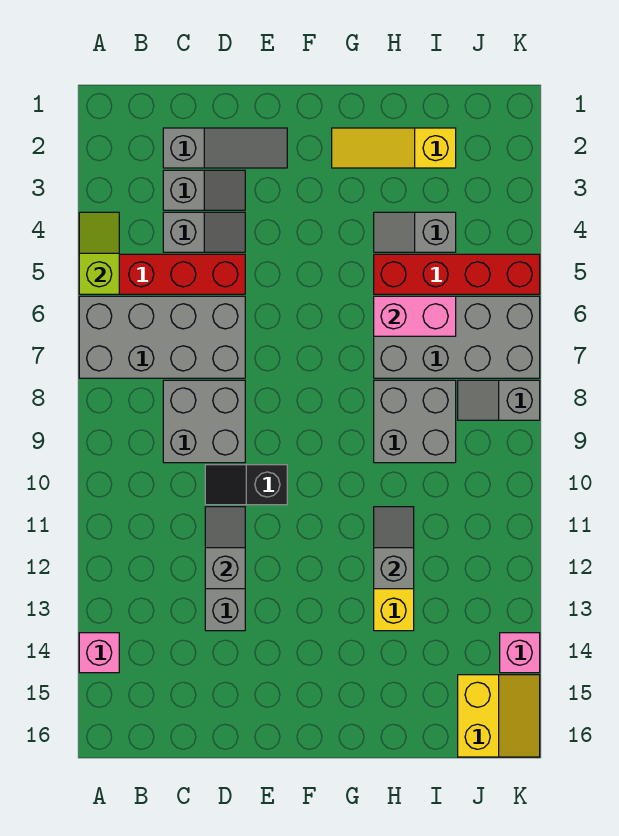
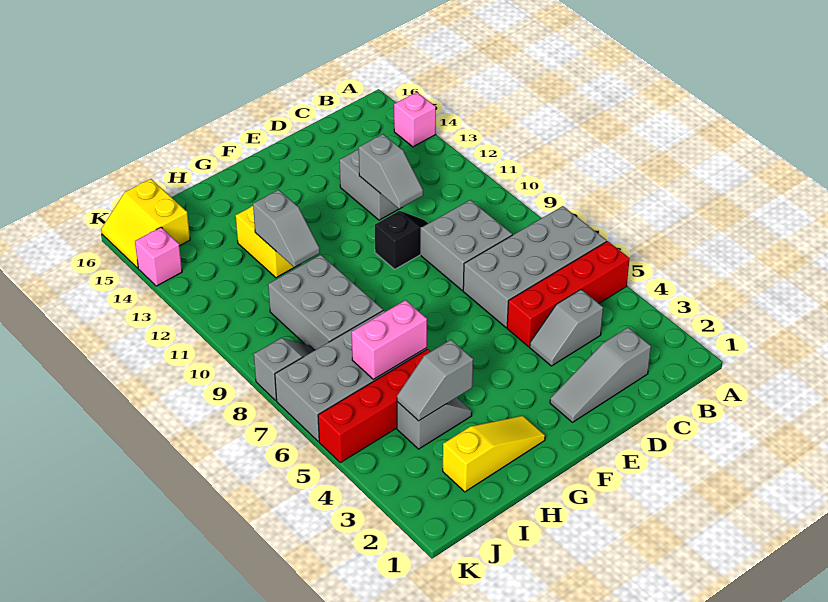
lime 1x2 slope [79,212,119,294] -> none
grey 1x2 slope [163,170,245,210] -> grey 1x2 slope moved to [397,340,473,421]
grey 2x2 brick [374,380,456,463] -> grey 2x3 brick [268,255,383,350]

